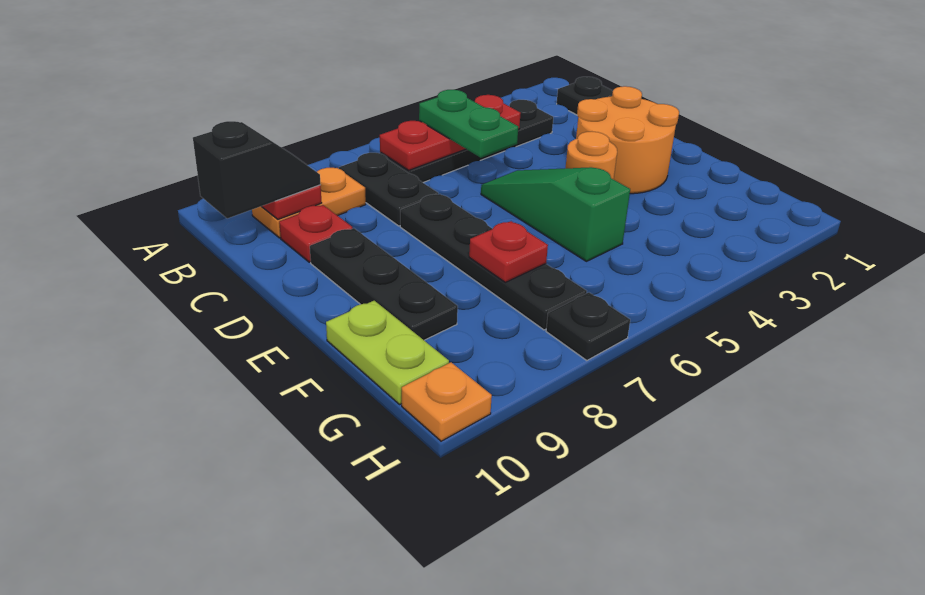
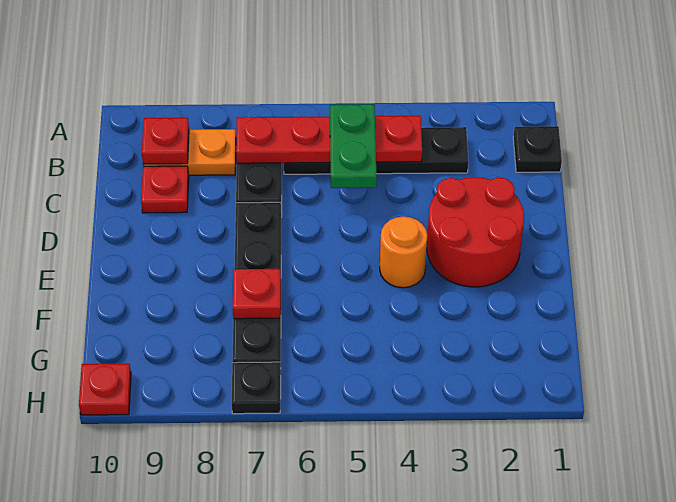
red 1x3 plate [380,95,521,170] -> red 1x4 plate [236,116,422,163]
black 1x2 slope [193,121,321,219] -> none
orange 2x2 round brick [576,86,679,194] -> red 2x2 round brick [427,177,524,287]
green 1x3 slope [481,167,630,261] -> none
black 1x3 plate [310,228,458,340] -> none
lime 1x2 plate [326,301,449,404] -> none
orange 1x1 plate [402,362,492,441] -> red 1x1 plate [79,364,131,415]

